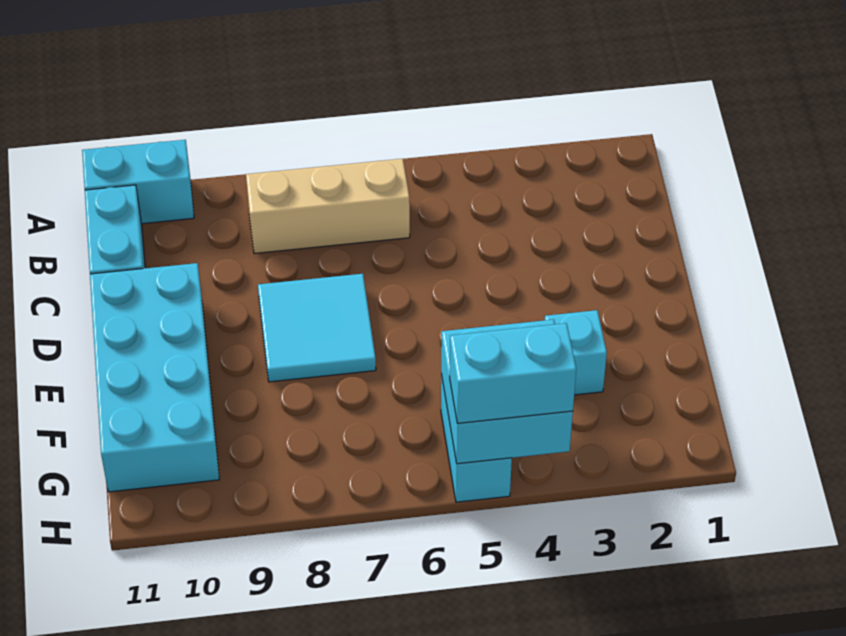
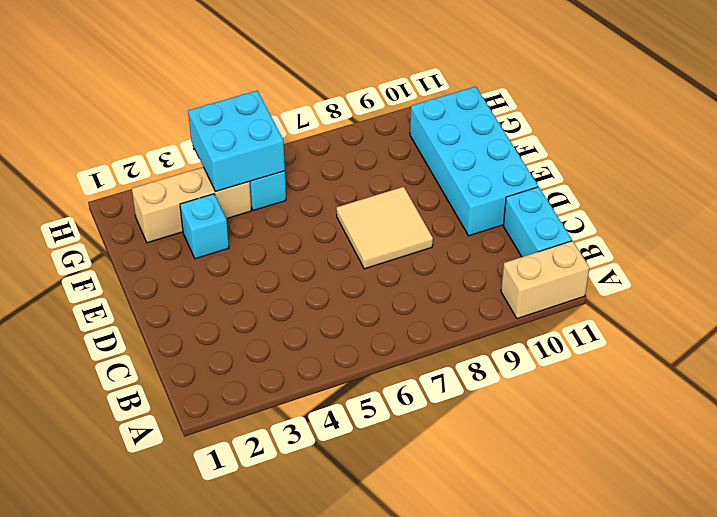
cyan 1x2 brick [82,140,194,224] -> tan 1x2 brick [501,241,589,319]
tan 1x3 brick [246,159,410,254] -> tan 1x3 brick moved to [132,167,251,243]
cyan 2x2 tile [258,274,376,382] -> tan 2x2 tile [336,187,433,269]
cyan 1x2 brick [450,323,576,423] -> none

